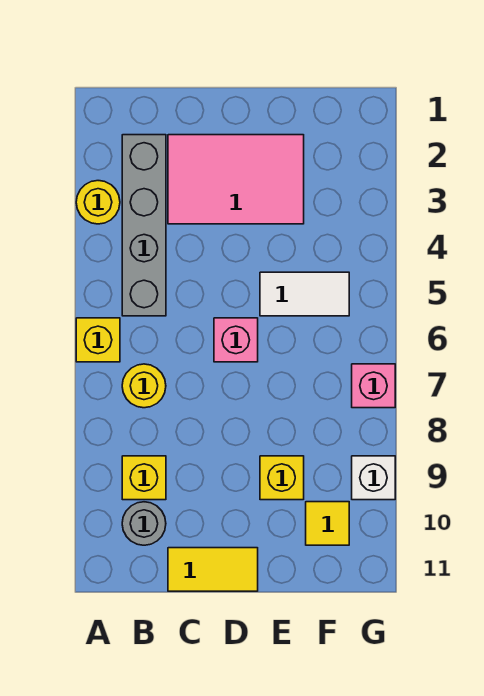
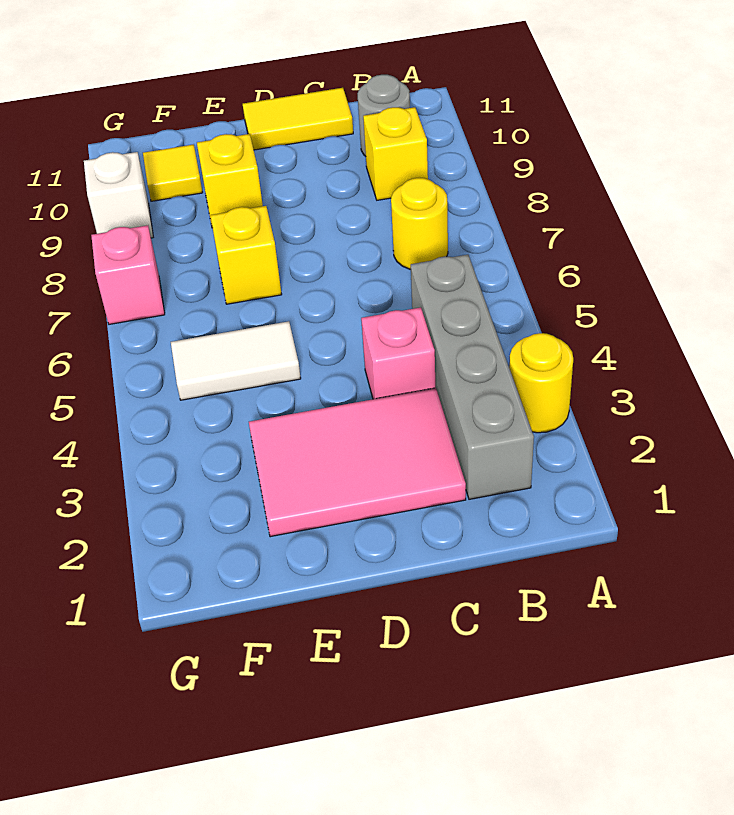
yellow 1x1 brick [76,318,120,362] -> yellow 1x1 brick moved to [210,206,282,304]
pink 1x1 brick [214,318,258,362] -> pink 1x1 brick moved to [361,308,435,399]

